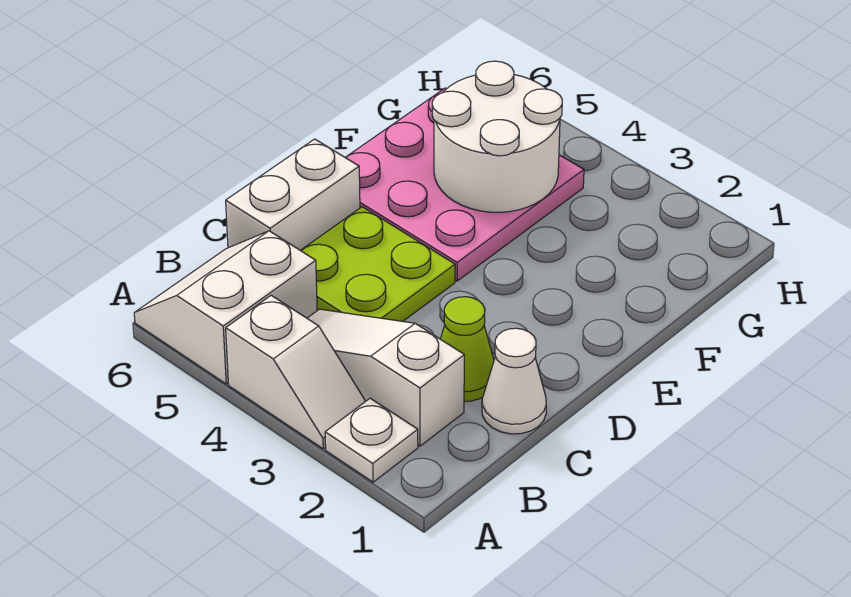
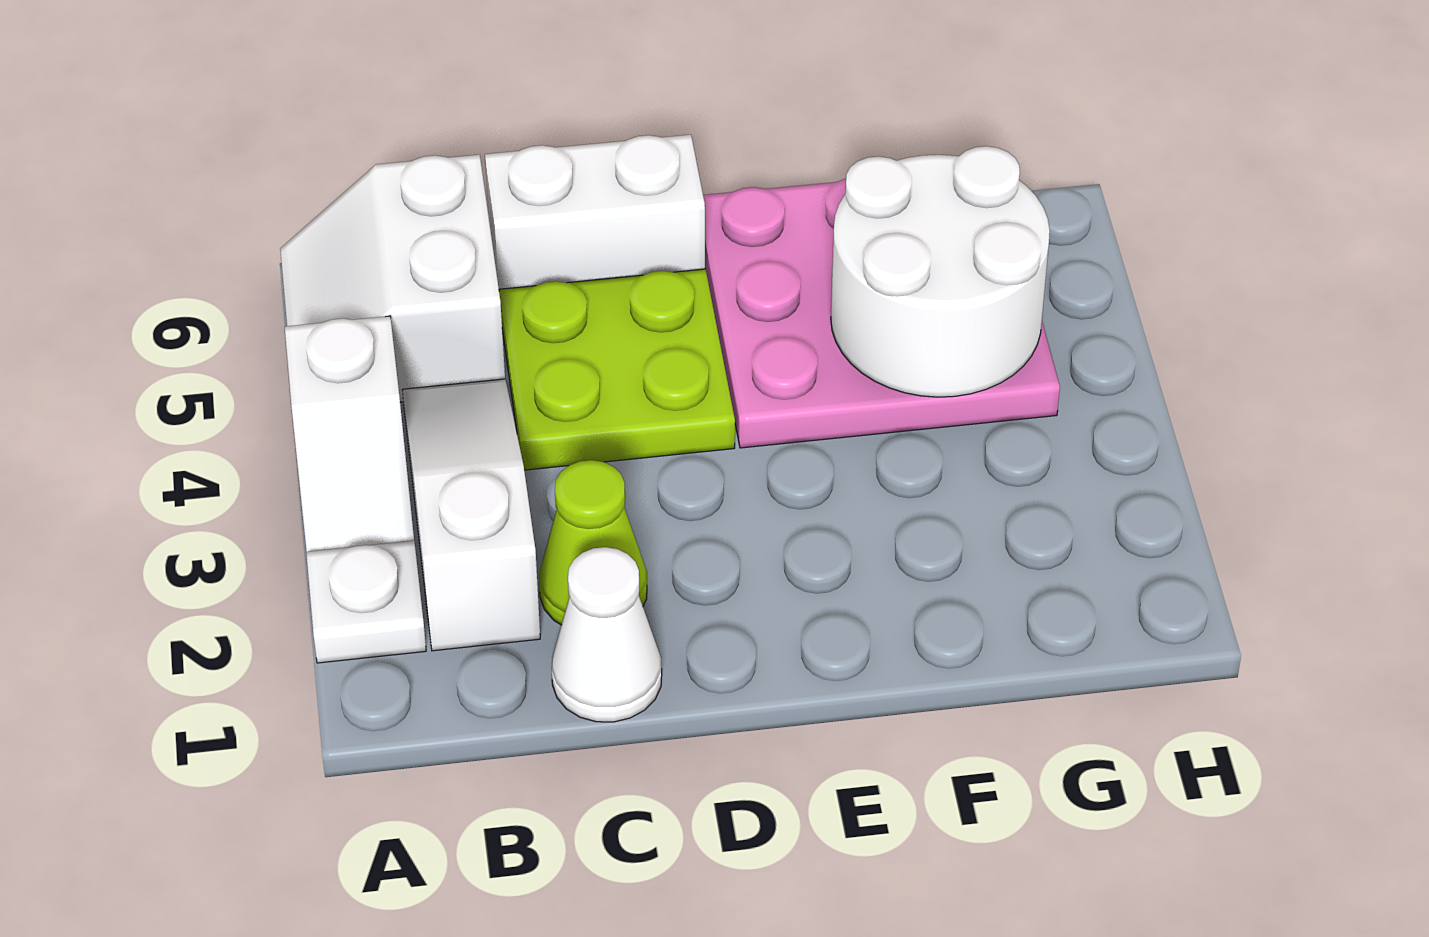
white 2x2 slope [134,231,317,384] -> white 2x2 slope turned to [280,155,505,402]

